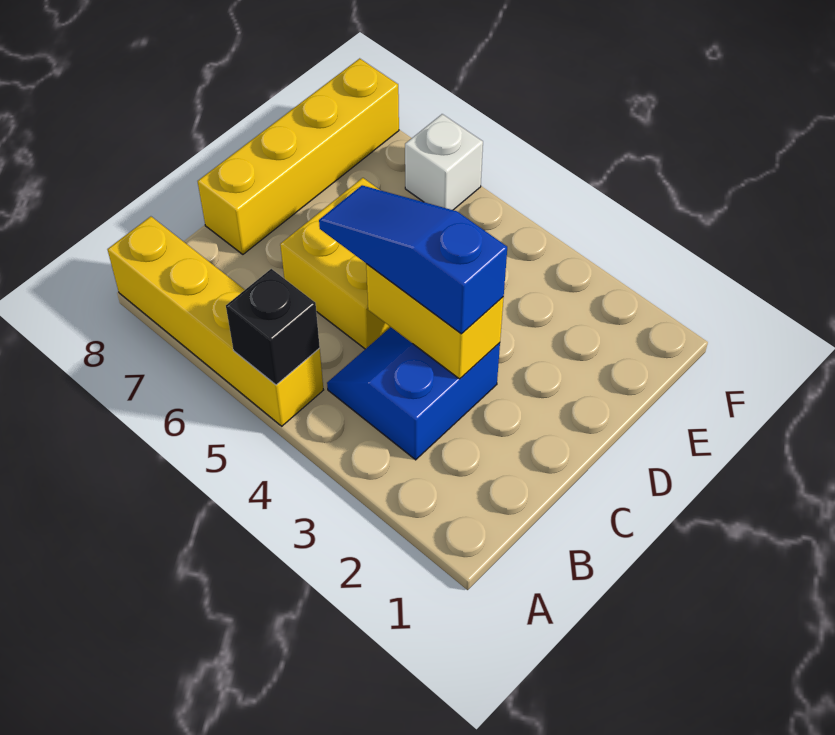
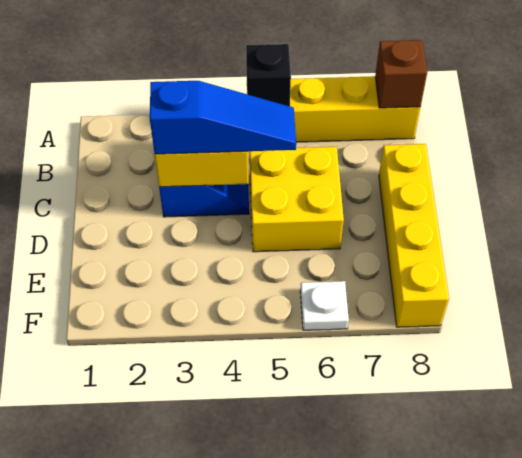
none -> brown 1x1 brick [375,40,427,108]
white 1x1 brick [405,114,483,210] -> white 1x1 plate [300,281,349,330]

